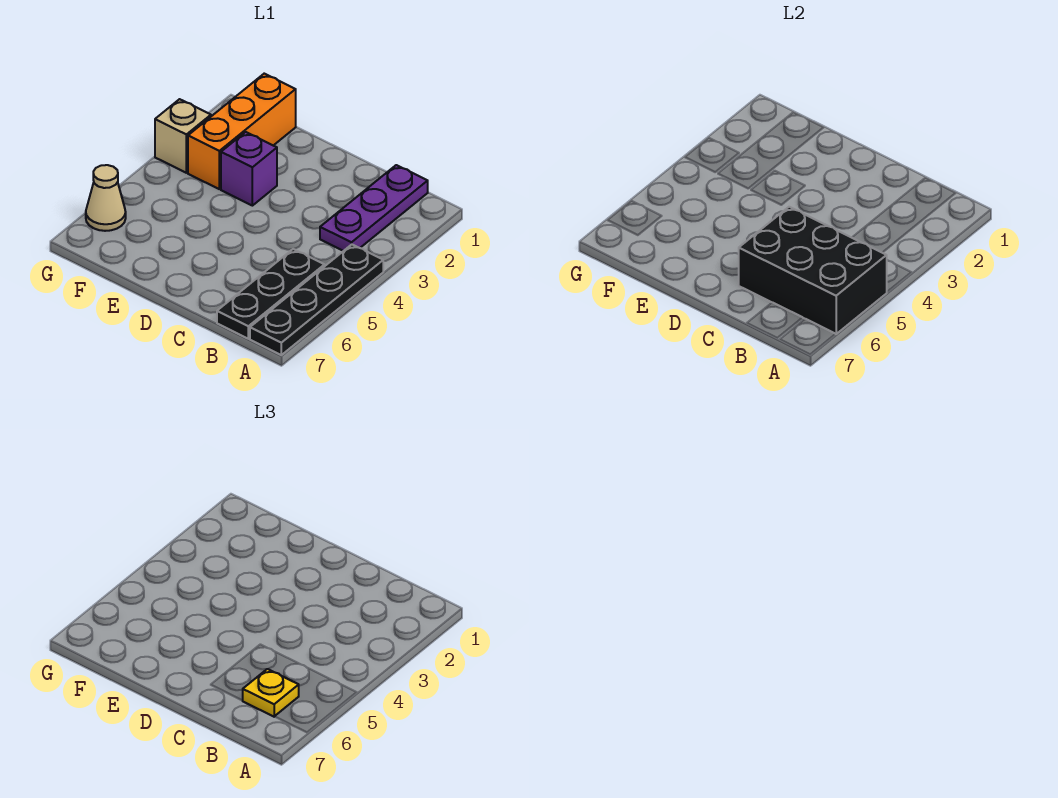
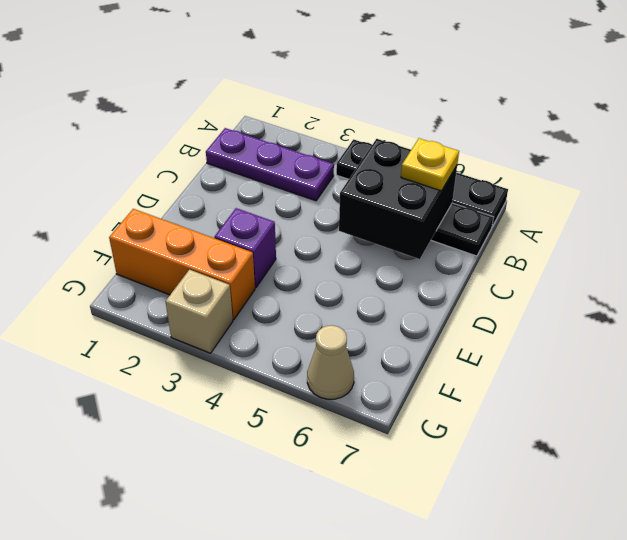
black 2x3 brick [739,207,887,334] -> black 2x2 brick [339,139,457,259]

